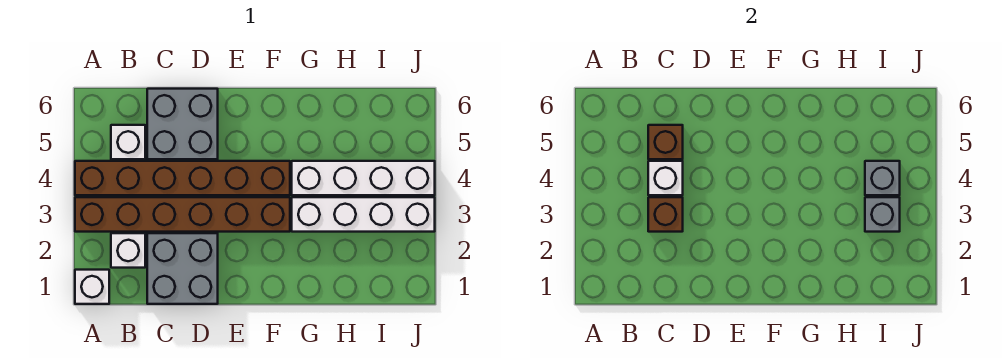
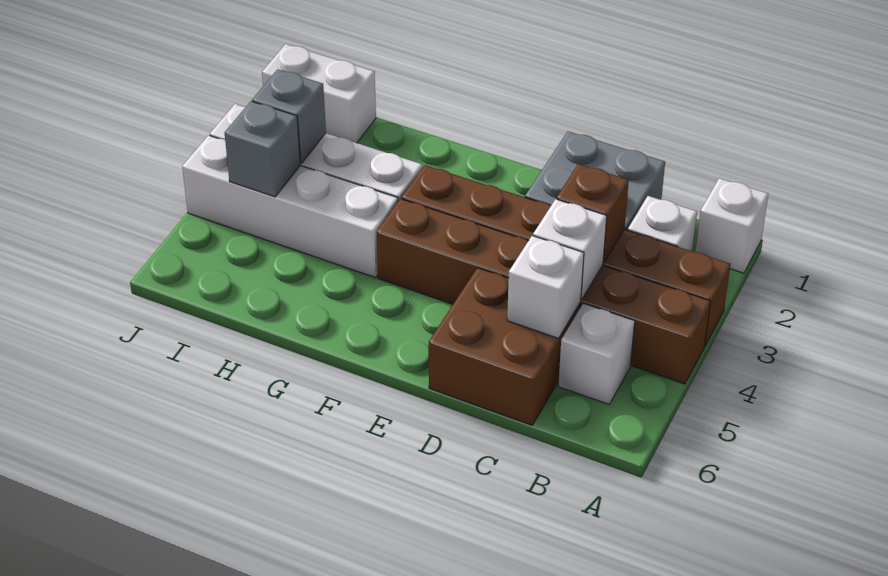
grey 2x2 brick [147,89,218,159] -> brown 2x2 brick [429,268,581,425]
brown 1x1 brick [648,125,683,159] -> white 1x1 brick [507,236,584,338]
none -> white 1x2 brick [262,44,376,143]

